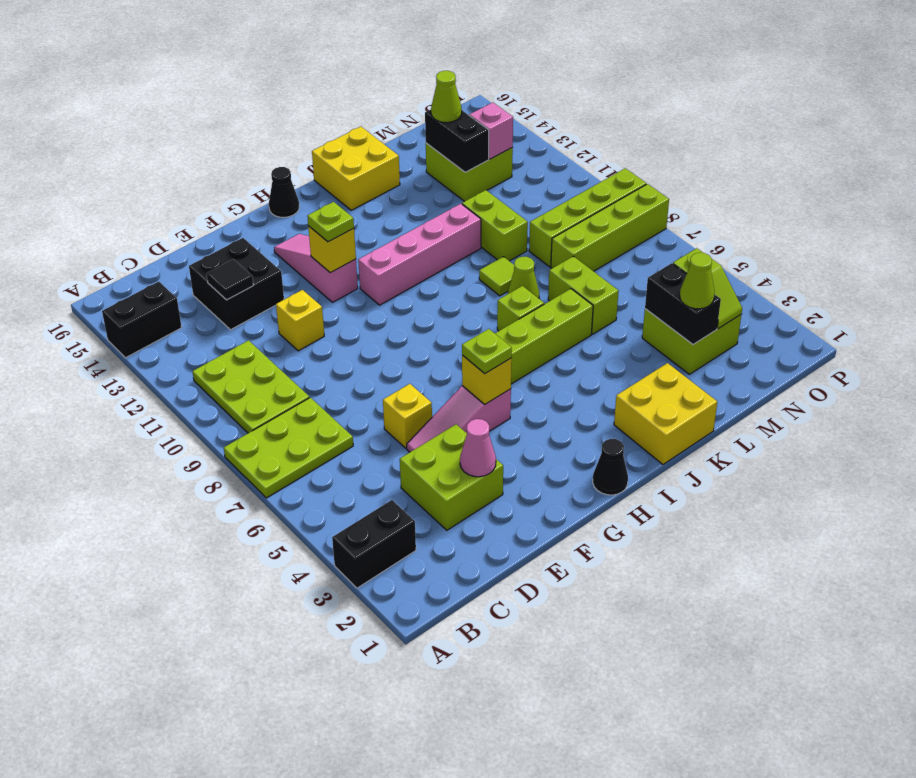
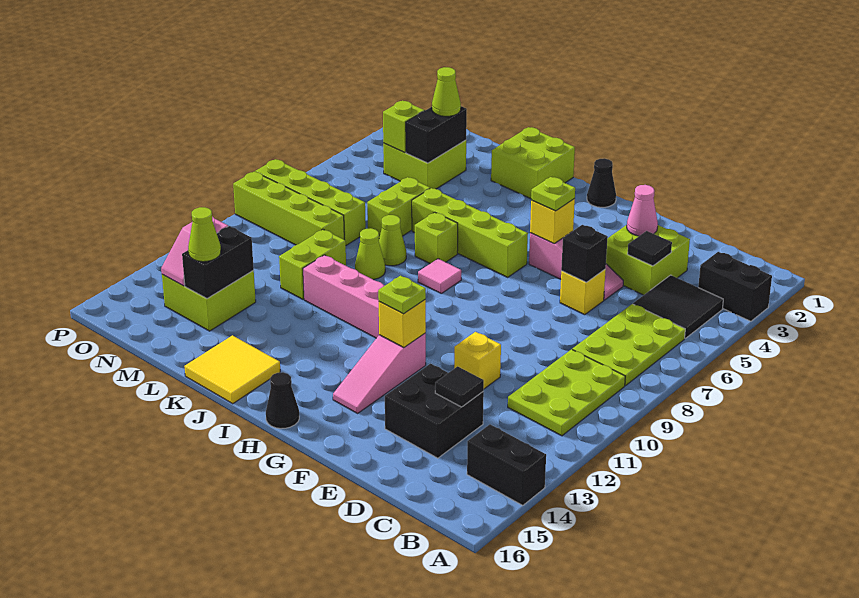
lime 2x3 plate [224,398,353,498] -> lime 2x3 plate turned to [572,304,685,386]
none -> black 2x2 tile [633,275,723,338]
none -> black 1x1 tile [628,231,672,266]
none -> black 1x1 brick [561,225,608,282]
none -> pink 1x1 tile [418,259,461,293]
yellow 2x2 brick [614,363,717,464] -> lime 2x2 brick [491,127,575,199]
yellow 2x2 brick [312,126,400,210] -> yellow 2x2 tile [184,335,280,404]
lime 1x1 tile [479,257,514,296] -> lime 1x1 cone [355,228,385,280]

